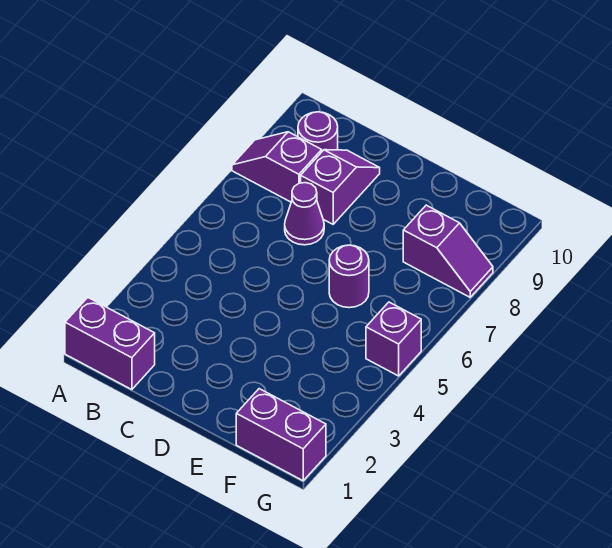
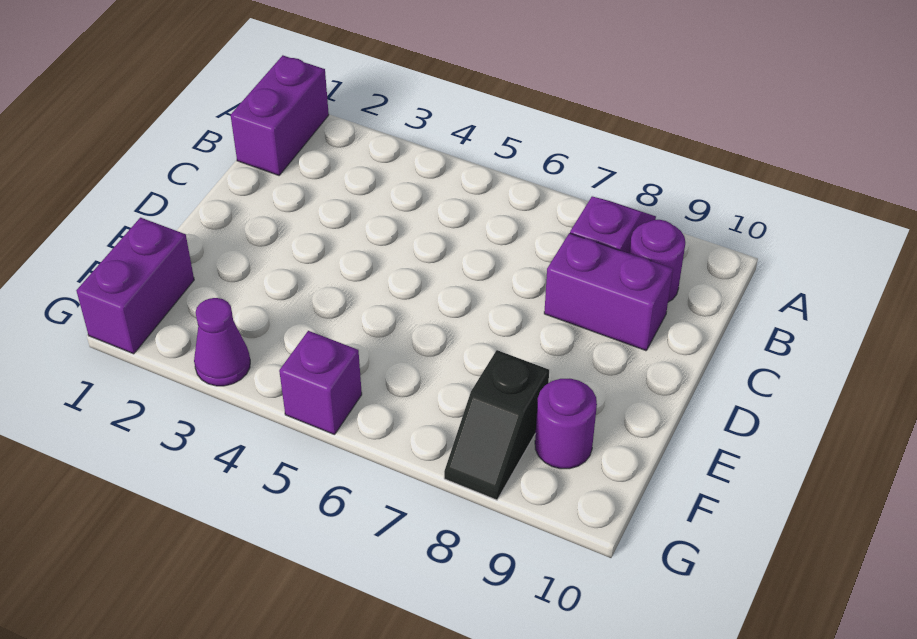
purple 1x1 cone [285,183,324,245] -> purple 1x1 cone moved to [194,298,250,386]
purple 1x2 slope [301,150,380,224] -> purple 1x2 brick [544,233,673,351]
purple 1x1 round brick [329,245,369,308] -> purple 1x1 round brick moved to [535,379,597,469]
purple 1x2 slope [403,205,493,297] -> black 1x2 slope [444,350,549,500]

